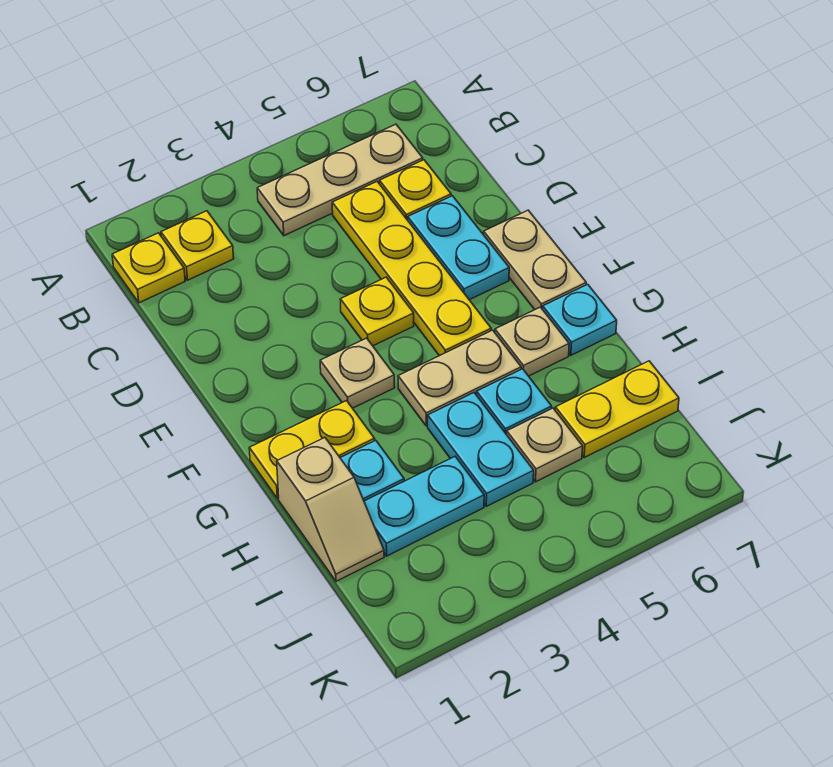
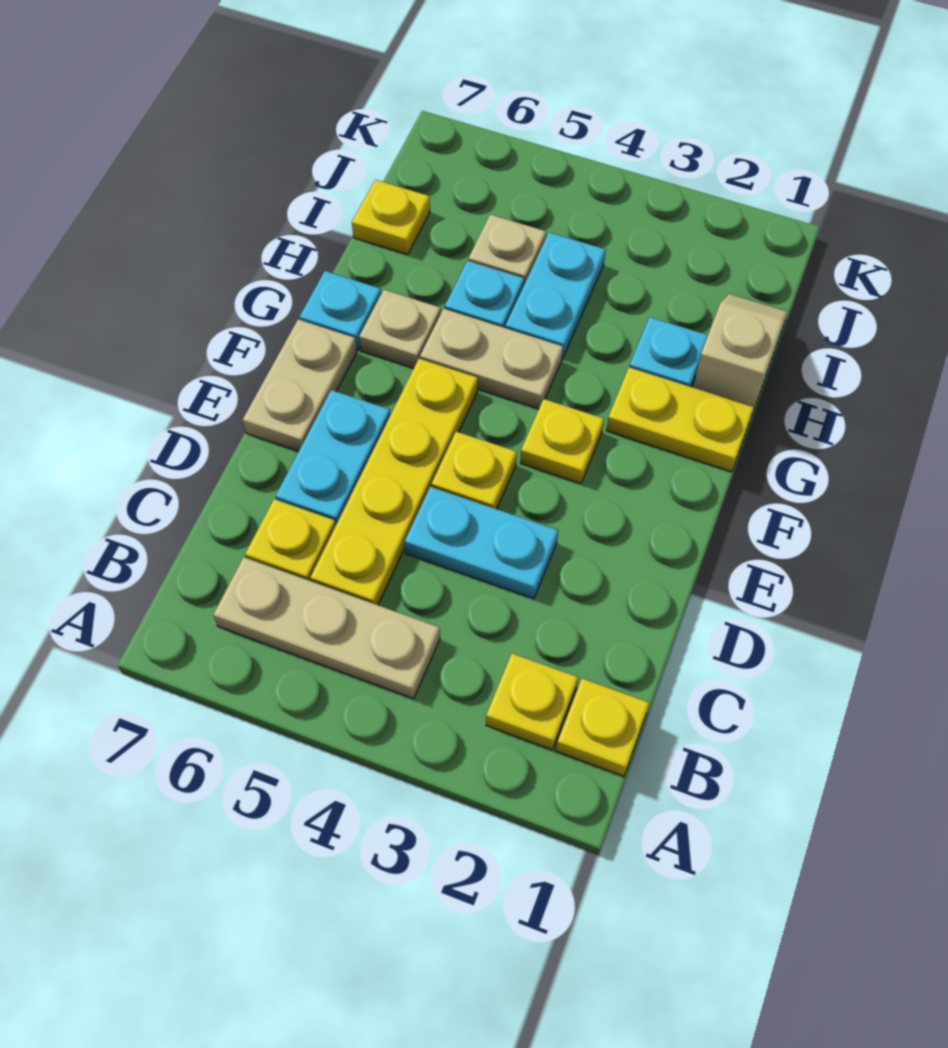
tan 1x1 plate [320,338,395,408] -> yellow 1x1 plate [520,399,604,484]
cyan 1x2 plate [364,457,484,556] -> cyan 1x2 plate moved to [405,487,558,599]
yellow 1x2 plate [555,361,679,457] -> yellow 1x1 plate [352,180,430,255]

